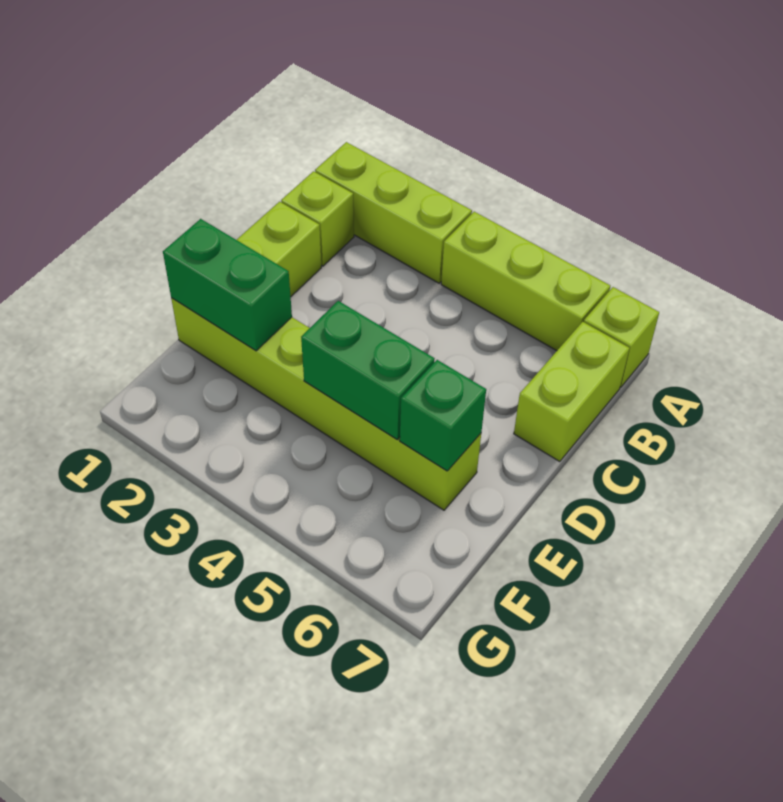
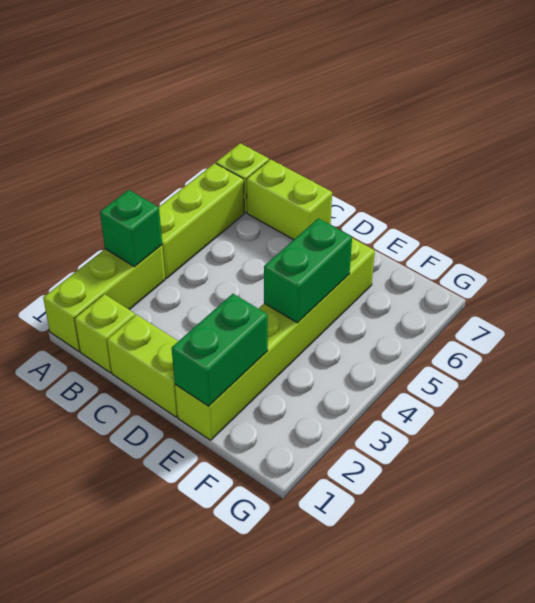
green 1x1 brick [400,360,486,471] -> green 1x1 brick moved to [100,190,162,267]

